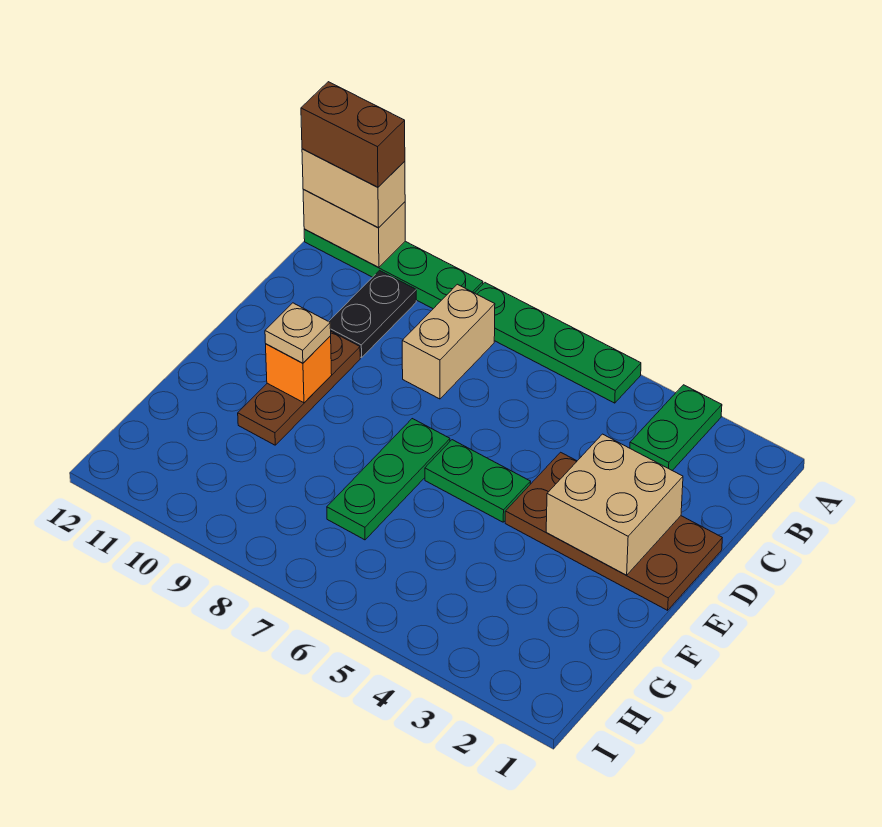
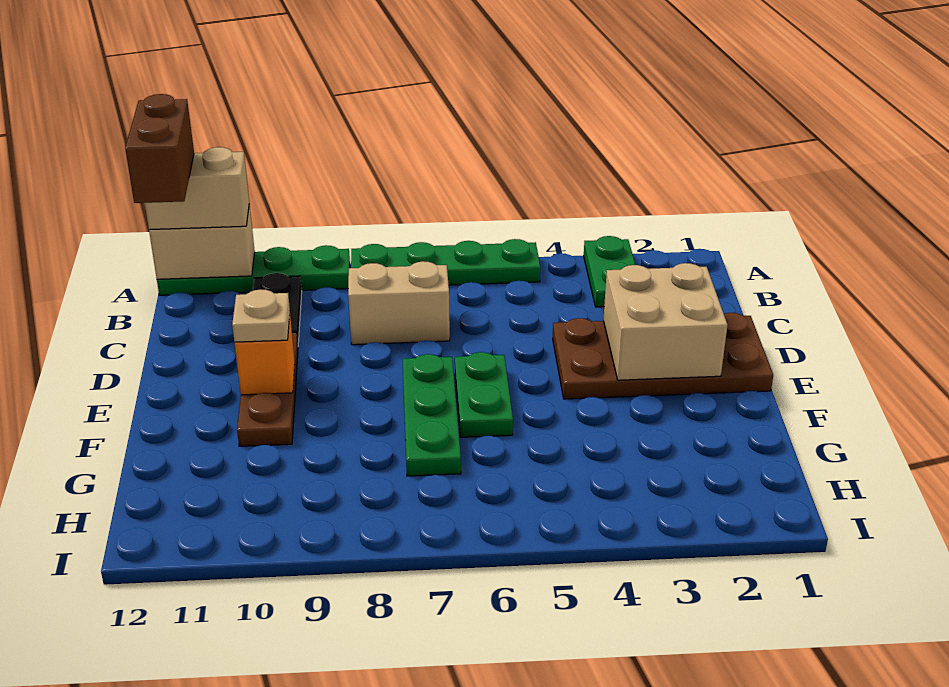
brown 1x2 brick [301,82,405,187] -> brown 1x2 brick turned to [125,94,194,203]
tan 1x2 brick [402,284,495,399] -> tan 1x2 brick turned to [348,261,450,345]
green 1x2 plate [425,440,531,522] -> green 1x2 plate turned to [455,352,513,437]

